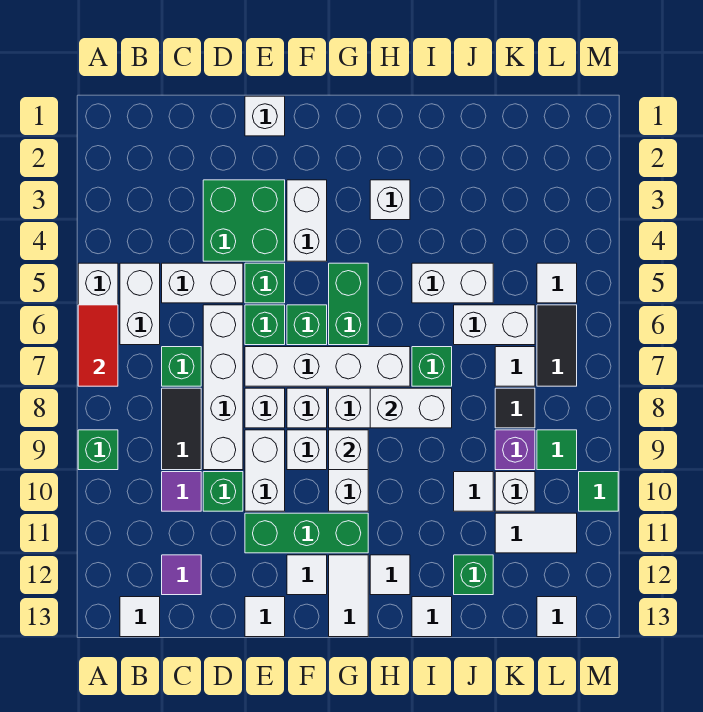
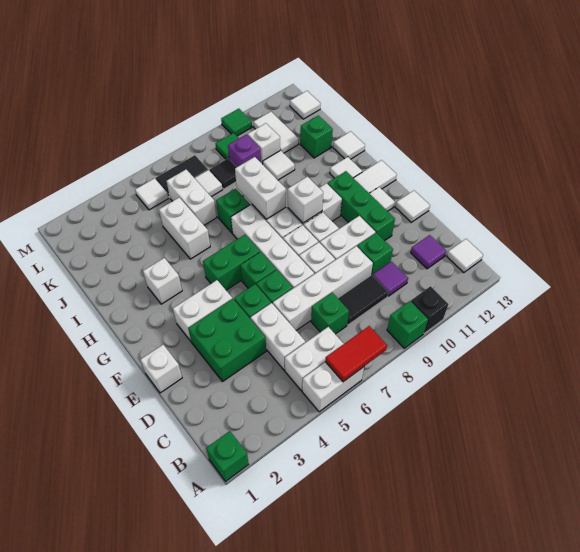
none -> green 1x1 brick [206,431,249,481]
none -> black 1x1 brick [411,286,448,333]

